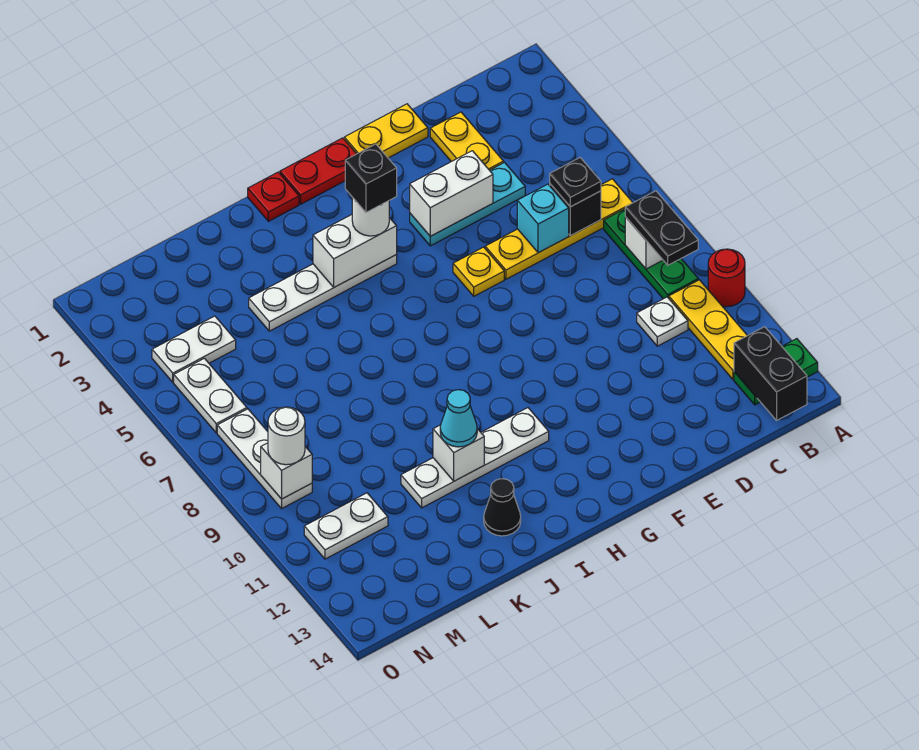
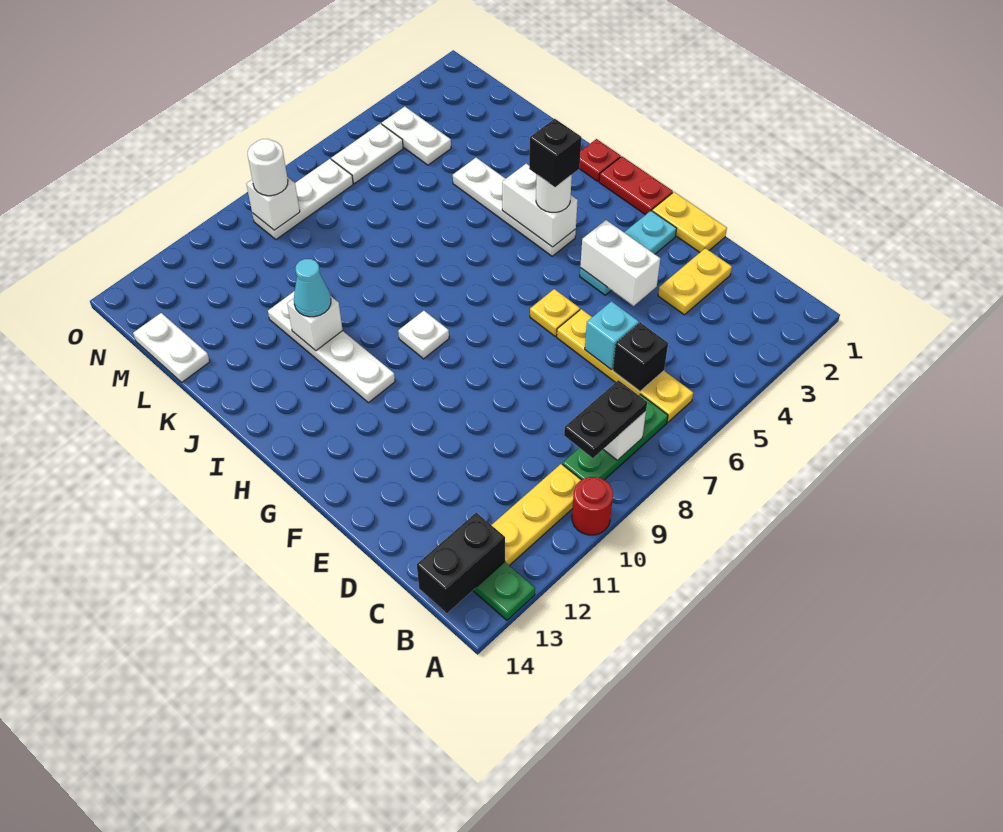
black 1x1 plate [550,158,601,207] -> none
white 1x1 plate [637,297,688,346] -> white 1x1 plate moved to [398,311,449,359]
cyan 1x3 plate [410,163,525,246] -> cyan 1x3 plate turned to [580,211,677,295]
black 1x1 cone [484,479,521,536] -> none
white 1x2 plate [304,493,388,559] -> white 1x2 plate moved to [133,313,210,382]

